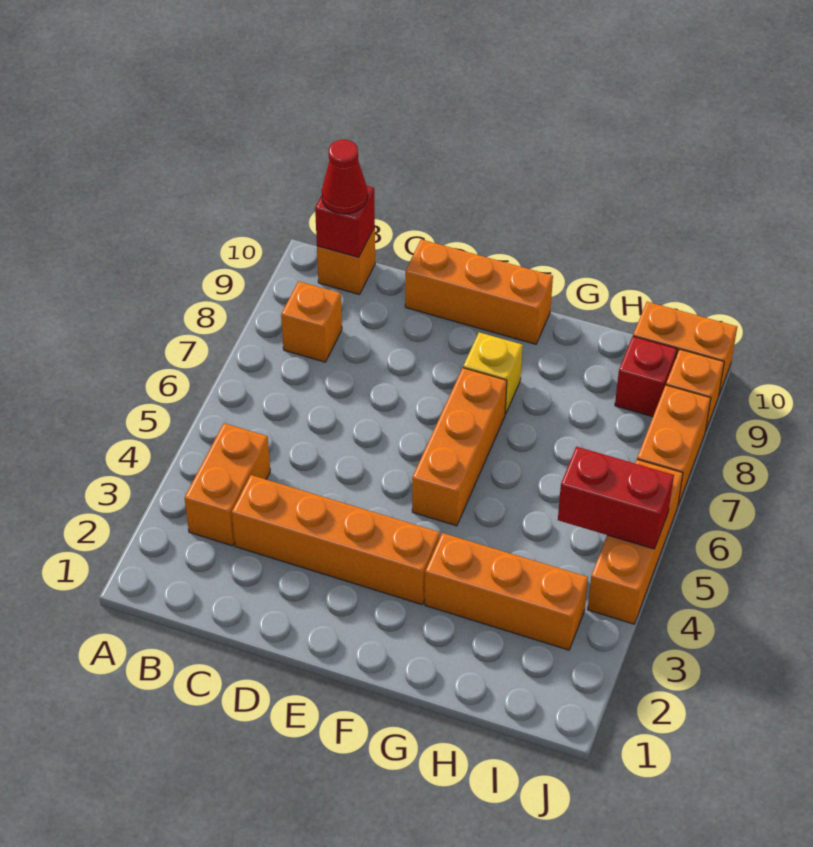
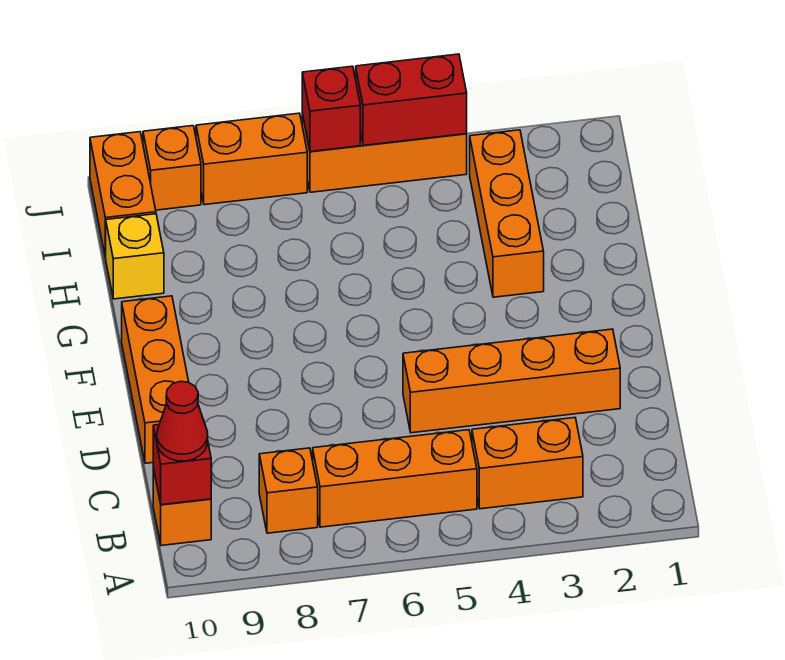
orange 1x4 brick [232,475,440,604] -> orange 1x4 brick turned to [403,329,620,433]
orange 1x3 brick [412,368,507,526] -> orange 1x3 brick moved to [313,430,477,527]
yellow 1x1 brick [463,332,523,414] -> yellow 1x1 brick moved to [106,214,164,299]
red 1x2 brick [558,447,674,549] -> red 1x2 brick turned to [356,54,467,145]
red 1x1 brick [615,336,677,417] -> red 1x1 brick moved to [302,66,360,152]

